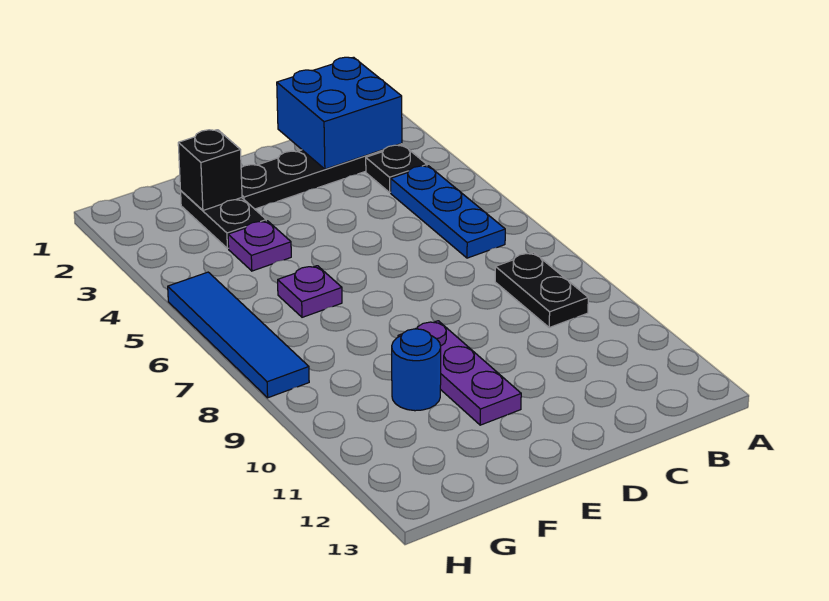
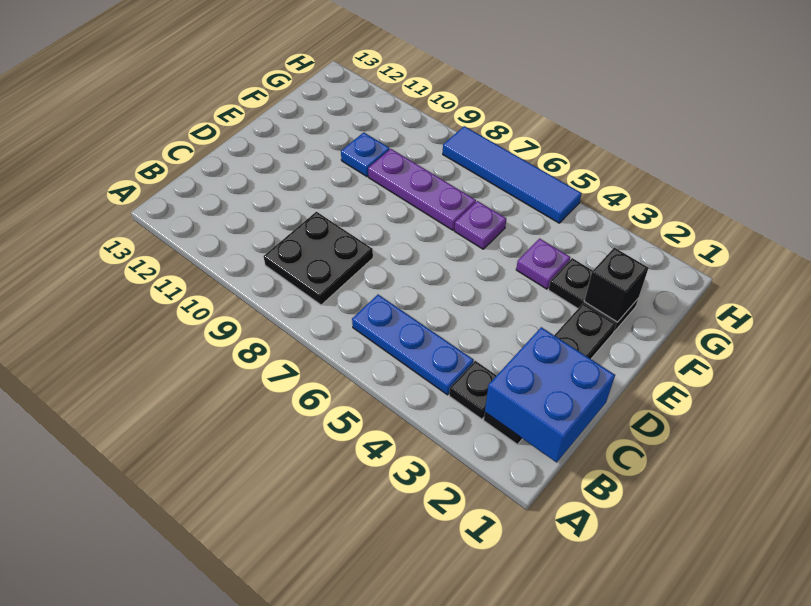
black 1x2 plate [495,253,588,328] -> black 2x2 plate [263,212,373,305]
purple 1x3 plate [398,321,521,425] -> purple 1x3 plate moved to [368,149,476,230]
blue 1x1 round brick [392,329,441,411] -> blue 1x1 plate [341,132,390,177]

